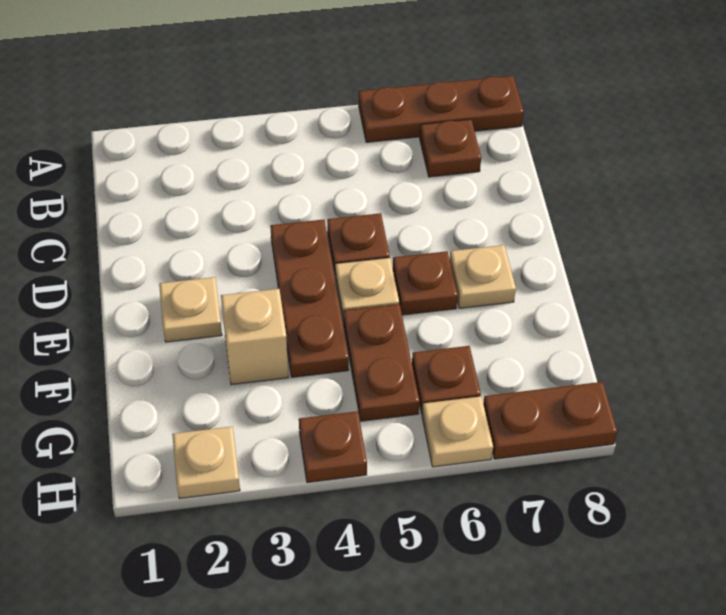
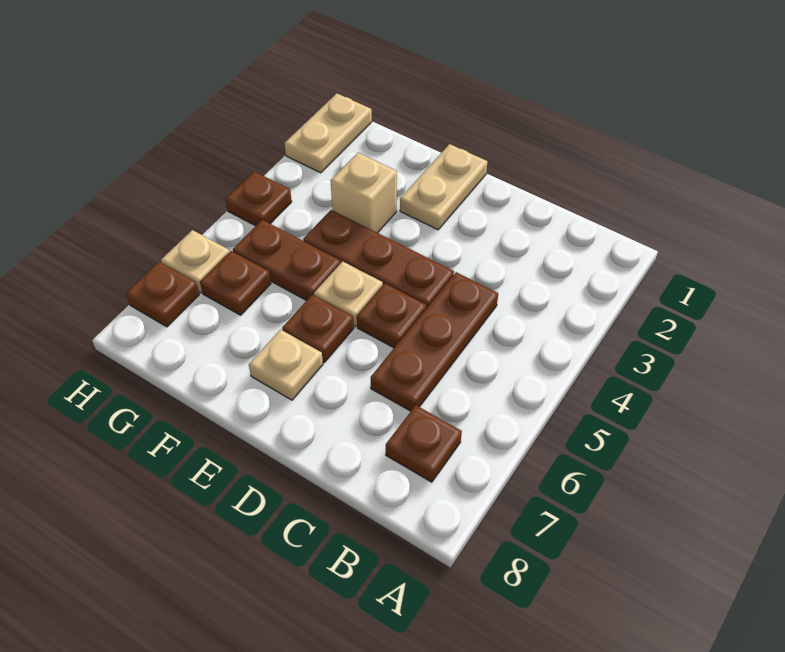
brown 1x3 plate [359,76,524,142] -> brown 1x3 plate moved to [371,272,498,411]
tan 1x1 plate [159,277,222,342] -> tan 1x2 plate [400,144,487,230]
tan 1x1 plate [172,427,240,499] -> tan 1x2 plate [284,94,372,173]
brown 1x2 plate [483,382,617,459] -> brown 1x1 plate [126,262,199,327]

